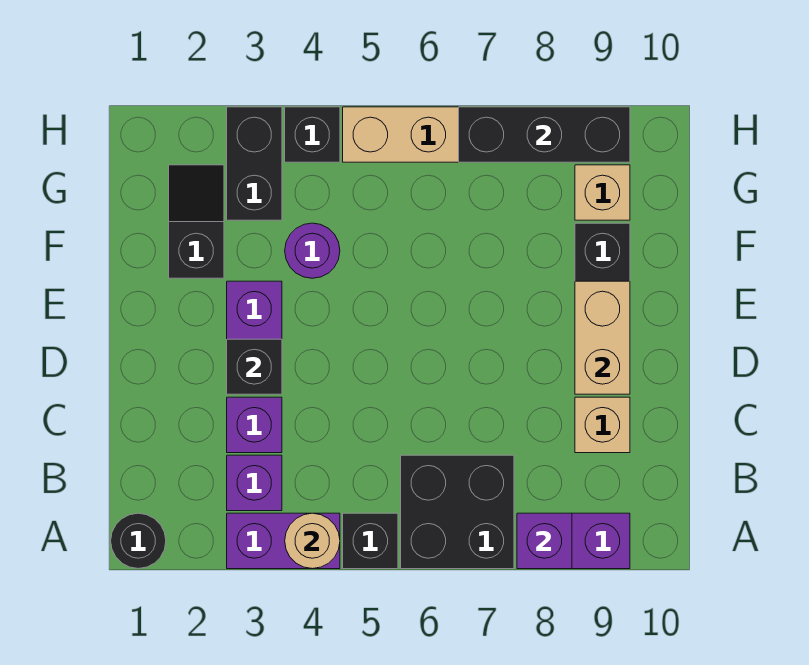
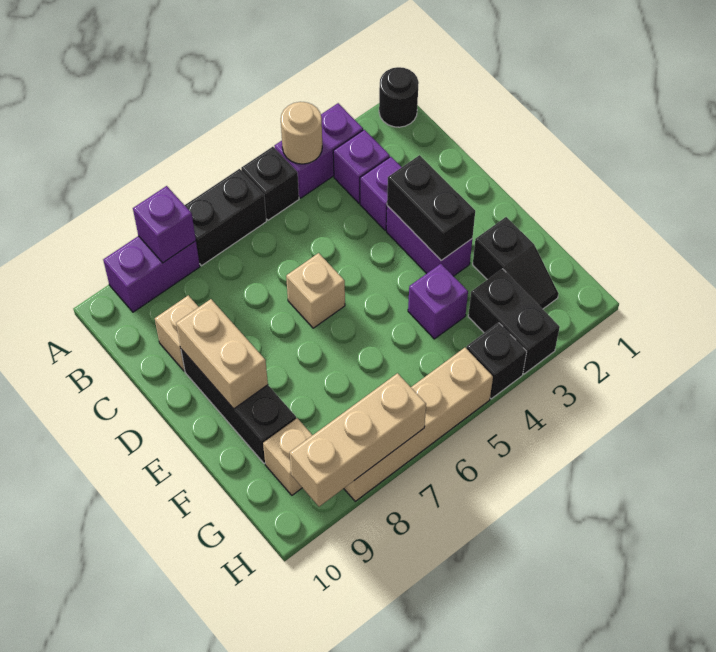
black 2x2 brick [401,455,514,569] -> black 1x2 brick [185,169,266,266]
black 1x1 brick [227,339,282,394] -> black 1x2 brick [387,155,475,260]
none -> tan 1x1 brick [286,253,345,328]
purple 1x1 round brick [285,223,340,278] -> purple 1x1 brick [408,264,468,339]
black 1x3 brick [459,107,630,162] -> tan 1x3 brick [290,373,426,507]

